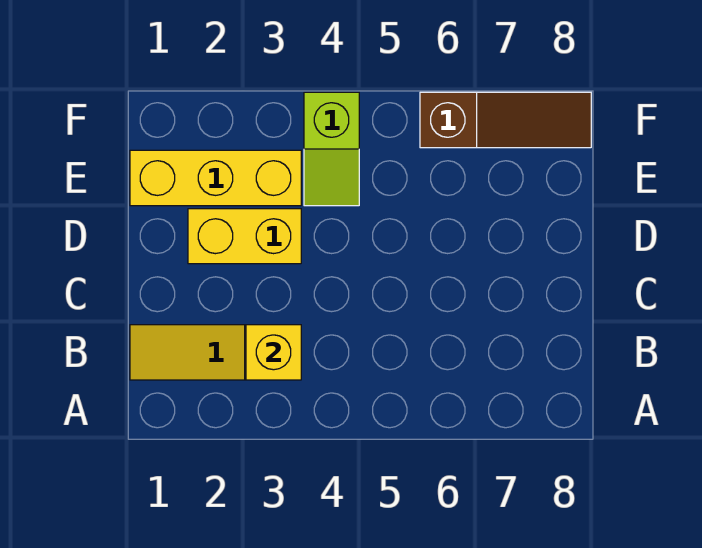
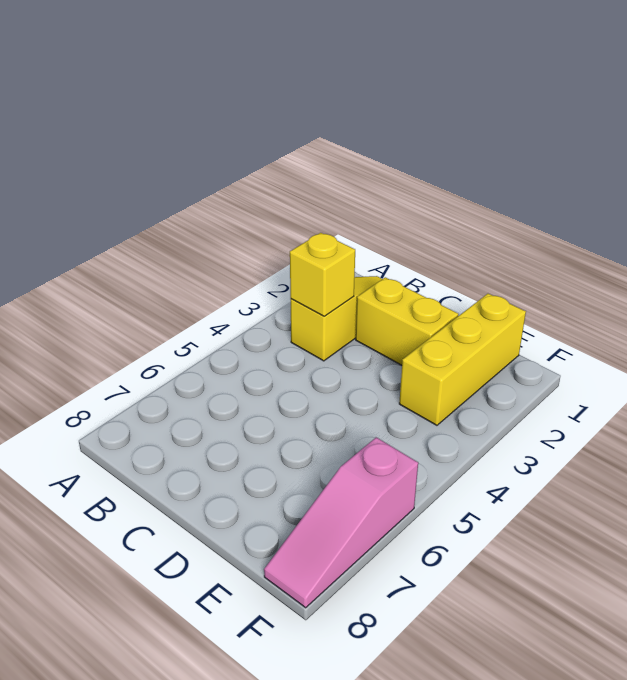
yellow 1x2 brick [188,209,301,264] -> yellow 1x2 brick turned to [356,277,459,365]
lime 1x2 slope [304,92,359,206] -> none
brown 1x3 slope [420,92,591,148] -> pink 1x3 slope [264,437,418,608]

